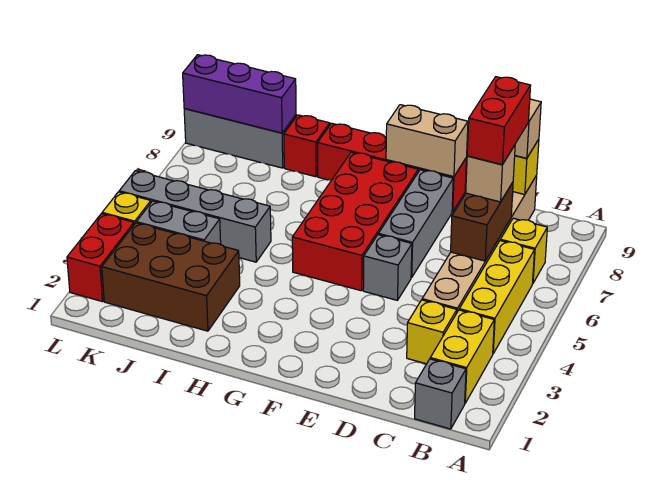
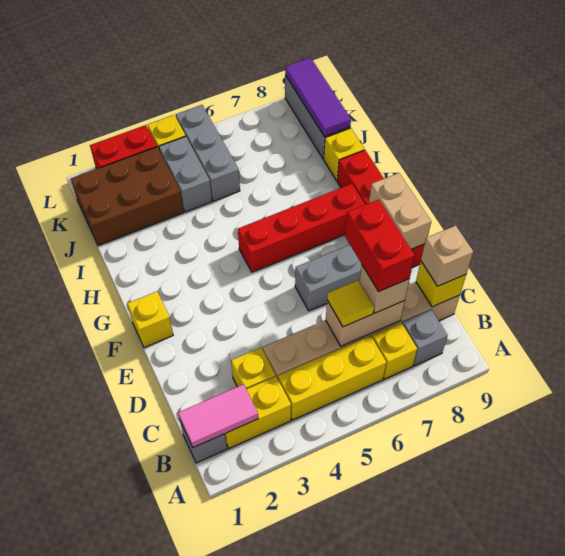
none -> pink 1x2 tile [178,384,258,447]
brown 1x2 brick [451,182,513,261] -> tan 1x2 brick [326,300,405,346]
none -> yellow 1x1 tile [327,280,374,327]
red 1x2 brick [467,77,531,165] -> red 1x2 brick turned to [345,199,415,292]
grey 1x1 brick [363,235,412,300] -> grey 1x1 brick moved to [402,309,448,366]
none -> yellow 1x1 brick [127,291,173,347]
red 2x4 brick [292,152,418,291] -> red 1x4 brick [238,184,365,272]
brown 2x3 brick [102,223,240,331] -> brown 2x3 brick turned to [71,147,184,246]
grey 1x4 brick [119,171,271,262] -> grey 1x3 brick [176,105,240,201]
red 1x1 brick [284,115,330,177] -> yellow 1x1 brick [324,128,365,181]
purple 1x3 brick [183,55,296,133] -> purple 1x3 tile [285,58,351,136]

